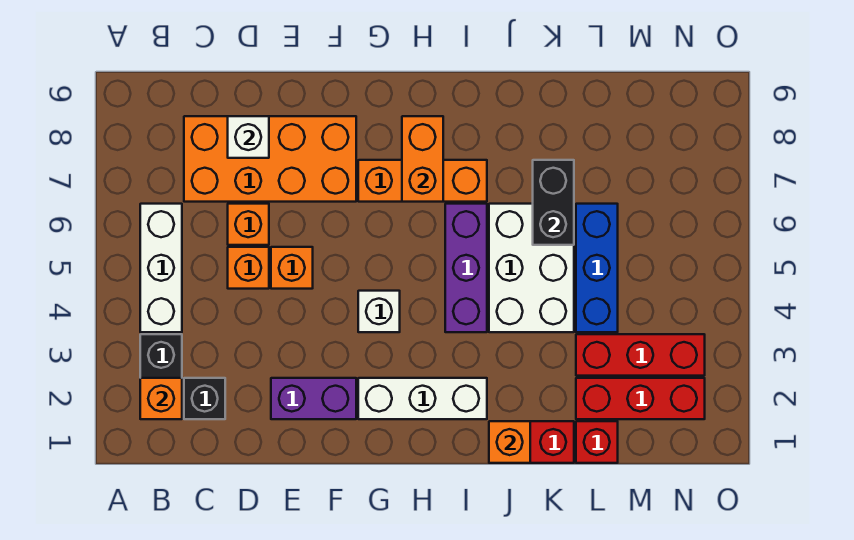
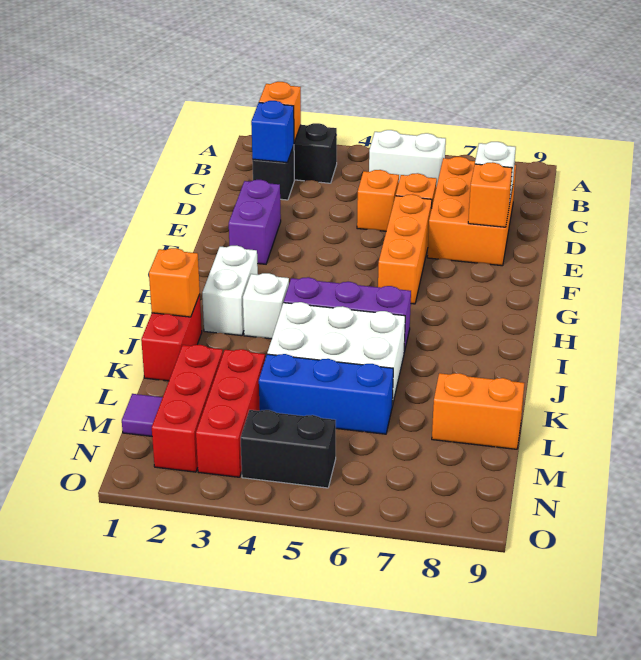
white 1x3 brick [140,204,182,332] -> white 1x2 brick [369,130,446,187]
none -> blue 1x1 brick [251,101,294,162]
orange 2x4 brick [184,116,356,202] -> orange 2x3 brick [427,157,516,266]
orange 1x1 brick [271,247,313,289] -> orange 1x1 brick moved to [468,162,512,227]
white 1x3 brick [358,378,487,419] -> white 1x2 brick [202,246,258,336]
white 1x1 brick [358,291,400,332] -> white 1x1 brick moved to [243,273,289,339]
orange 1x3 brick [358,160,487,202] -> orange 1x3 brick moved to [378,194,432,304]
orange 1x2 brick [402,116,443,202] -> orange 1x2 brick moved to [432,373,524,449]
black 1x2 brick [533,160,574,245] -> black 1x2 brick moved to [241,410,336,488]
red 1x1 brick [576,421,618,463] -> none
none -> purple 1x1 tile [122,394,163,436]

